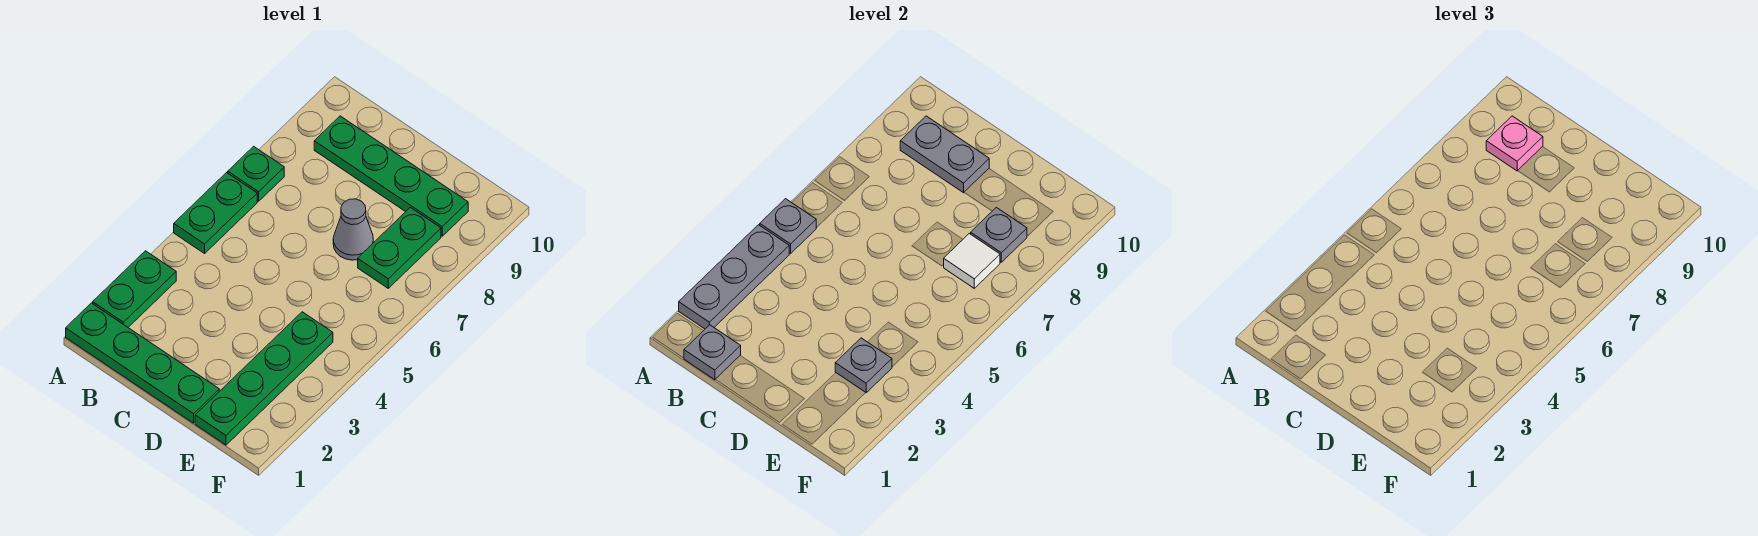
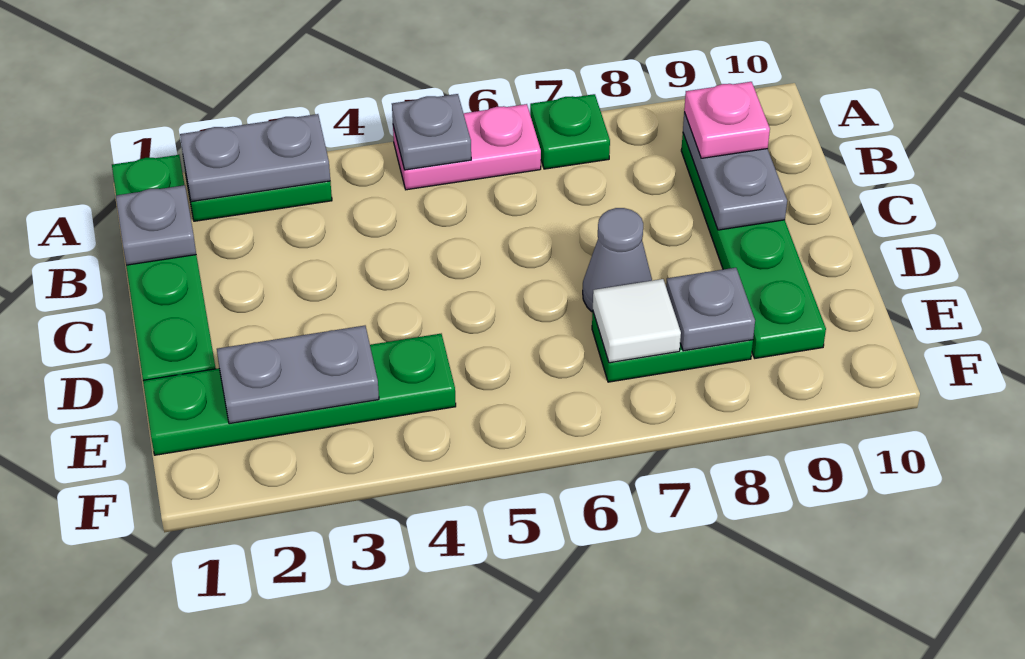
grey 1x3 plate [679,225,789,329] -> grey 1x2 plate [180,114,330,202]
green 1x2 plate [174,173,257,253] -> pink 1x2 plate [393,104,541,190]
grey 1x1 plate [835,338,892,393] -> grey 1x2 plate [217,326,379,424]

